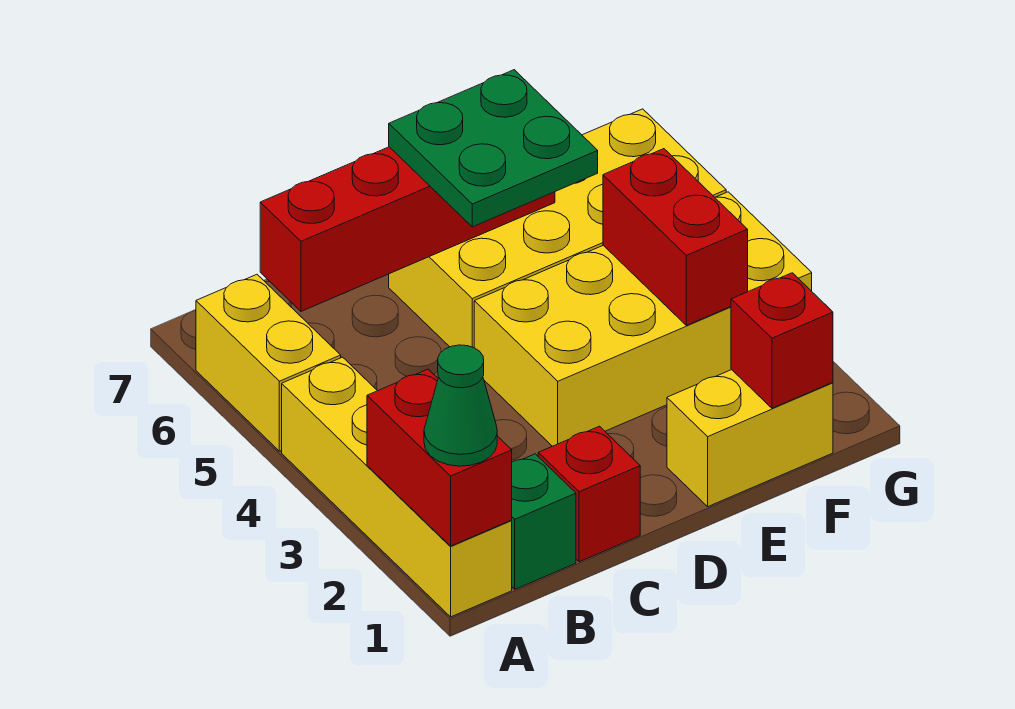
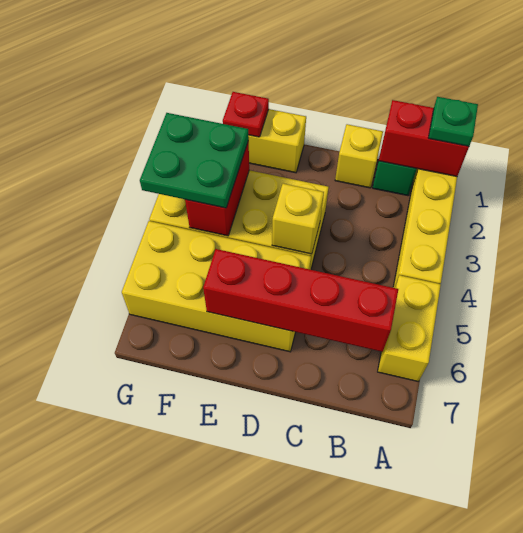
red 1x2 brick [367,369,512,546] -> red 1x2 brick turned to [379,100,469,176]
green 1x1 cone [424,345,497,466] -> green 1x1 plate [428,97,478,146]
red 1x1 brick [538,426,640,562] -> yellow 1x1 brick [335,124,383,188]
none -> yellow 1x1 brick [272,184,324,254]
green 2x2 plate [389,70,598,227] -> green 2x2 plate moved to [140,113,249,208]
red 1x1 brick [731,273,833,408] -> red 1x1 plate [223,92,269,137]

